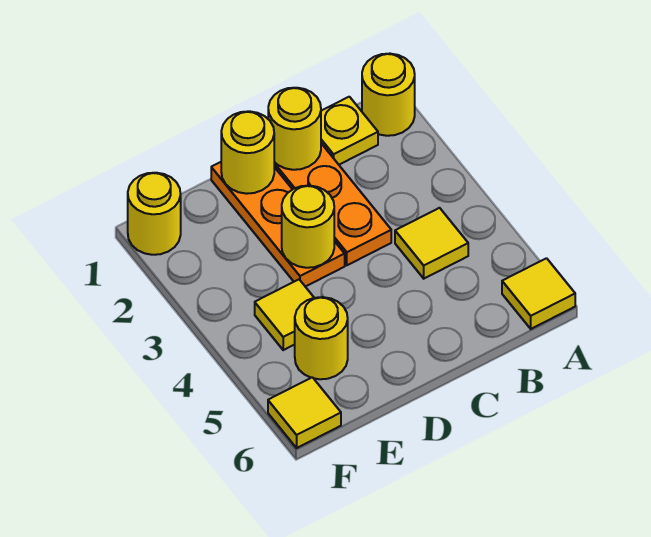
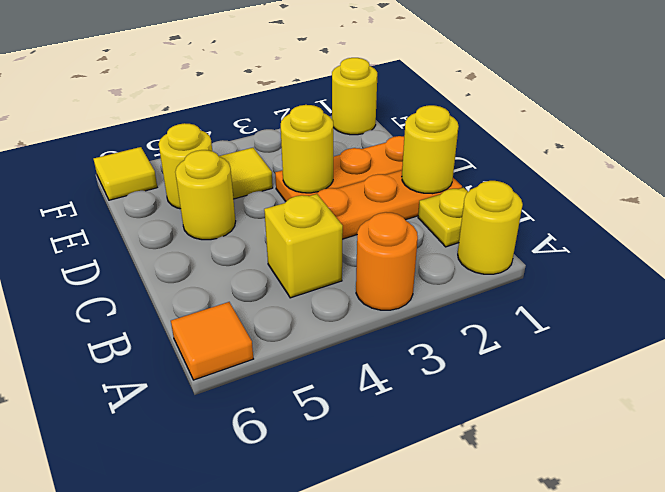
none -> orange 1x1 round brick [356,212,418,310]
yellow 1x1 tile [502,258,575,329] -> orange 1x1 tile [171,302,253,380]
yellow 1x1 tile [395,208,468,279] -> yellow 1x1 brick [264,194,343,298]
yellow 1x1 round brick [221,111,274,194] -> yellow 1x1 round brick moved to [175,150,236,240]

